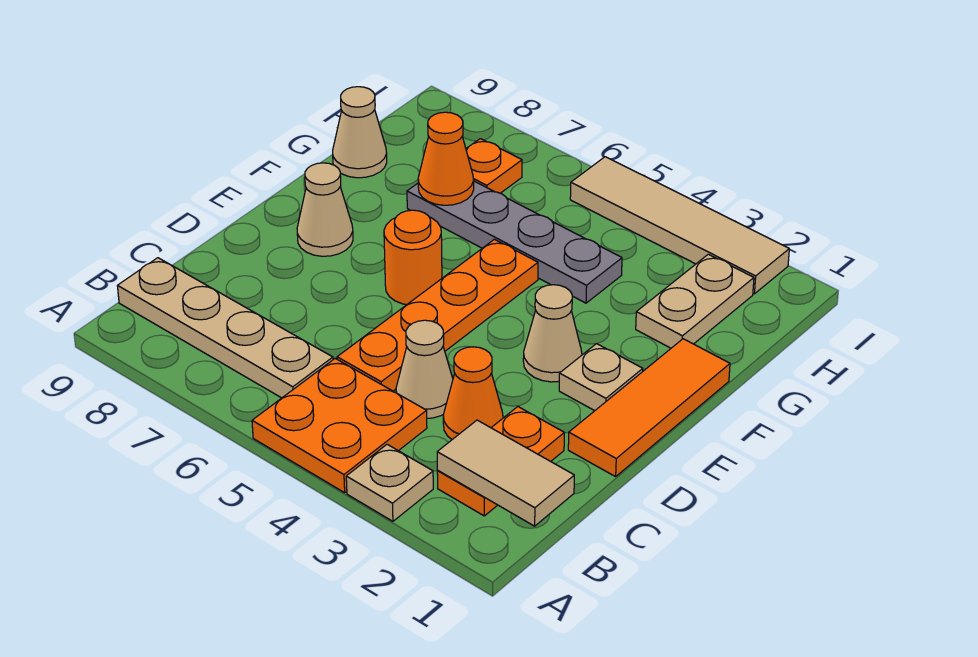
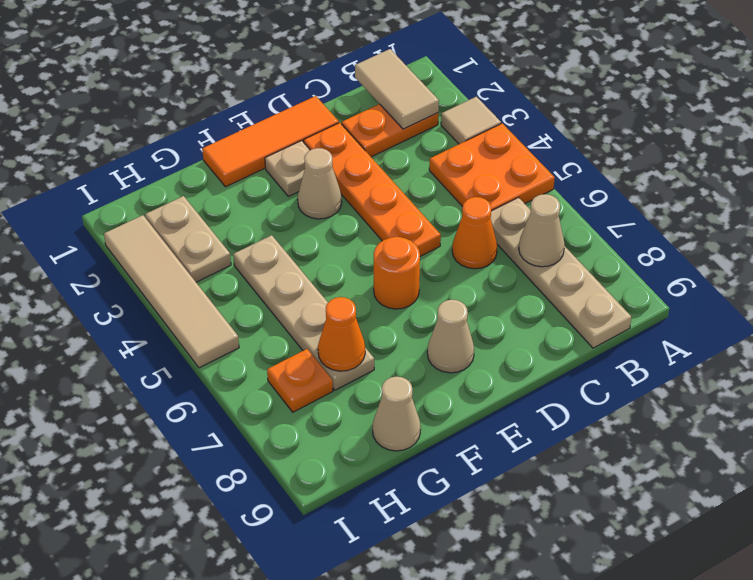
tan 1x1 plate [346,444,433,521] -> tan 1x1 tile [441,97,501,144]
orange 1x1 cone [443,347,503,439] -> orange 1x1 cone moved to [452,197,497,269]
tan 1x1 cone [396,320,453,418] -> tan 1x1 cone moved to [519,194,565,267]
orange 1x4 plate [337,239,538,391] -> orange 1x4 plate turned to [304,123,441,256]
tan 1x2 plate [636,254,754,348] -> tan 1x2 plate turned to [145,196,231,282]
grey 1x4 plate [407,181,622,303] -> tan 1x4 plate [233,235,374,390]

